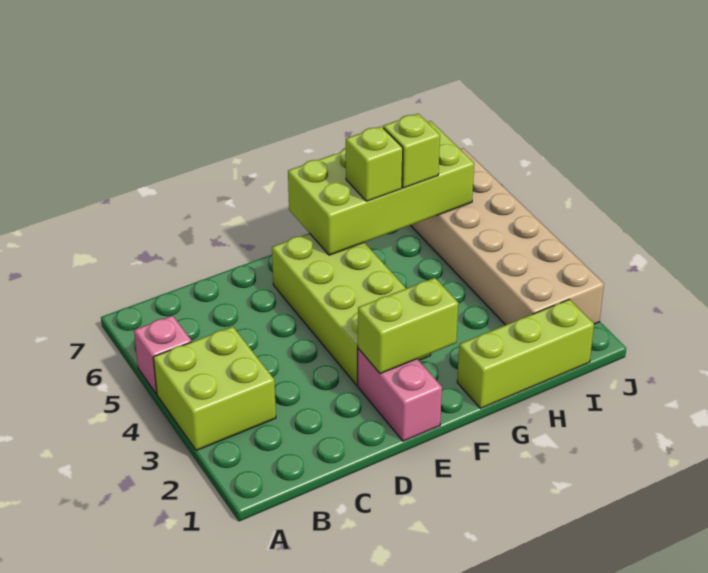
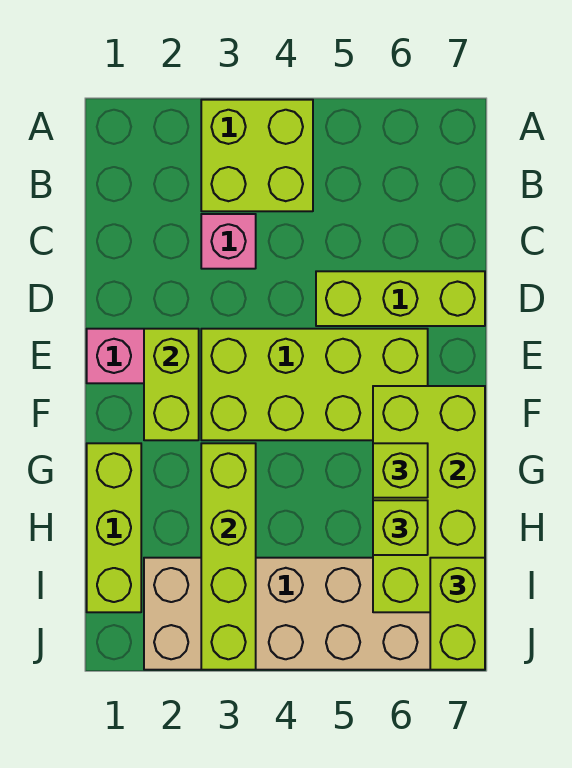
pink 1x1 brick [134,315,192,394] -> pink 1x1 brick moved to [201,214,256,269]
none -> lime 1x3 brick [316,271,485,326]
none -> lime 1x4 brick [201,443,256,670]
none -> lime 1x2 brick [430,558,485,670]

